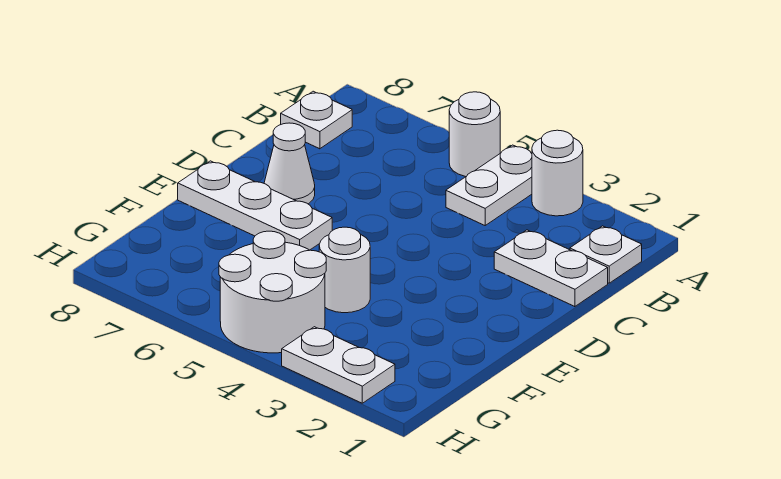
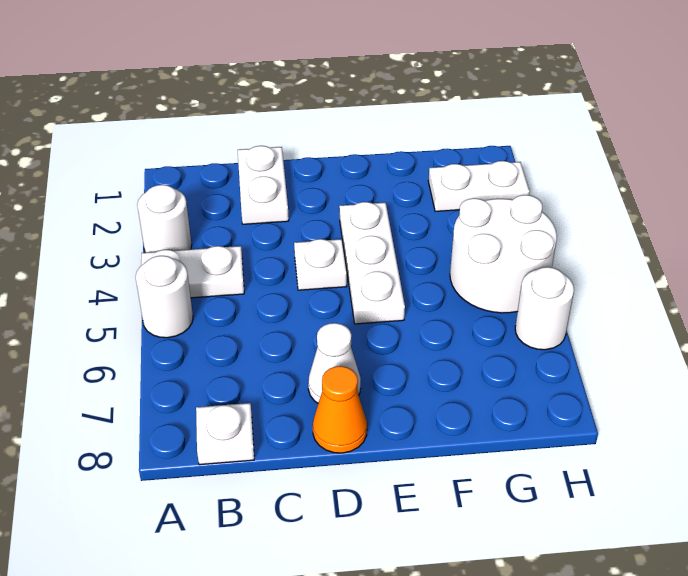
white 1x1 plate [570,226,642,283] -> white 1x1 plate moved to [294,239,347,290]
none -> orange 1x1 cone [313,366,367,453]
white 1x3 plate [178,161,332,250] -> white 1x3 plate moved to [339,202,405,324]
white 1x1 round brick [319,227,370,313] -> white 1x1 round brick moved to [515,267,574,350]
white 1x2 plate [282,327,395,403] -> white 1x2 plate turned to [428,161,530,211]

